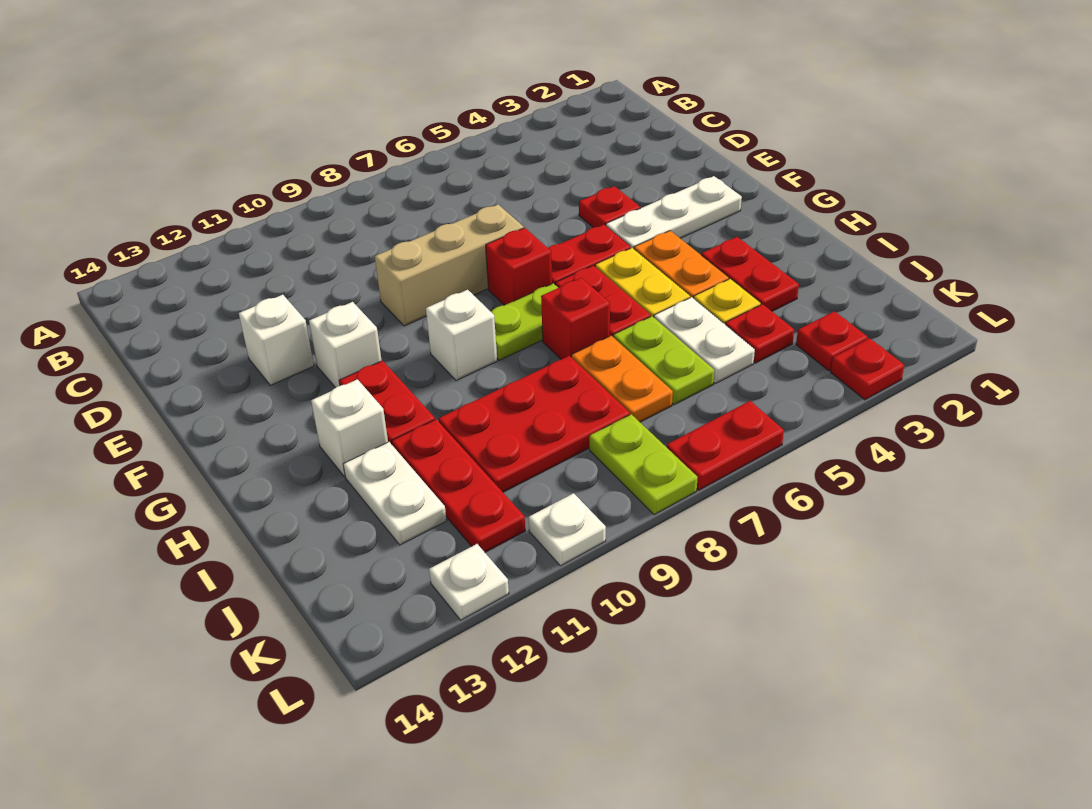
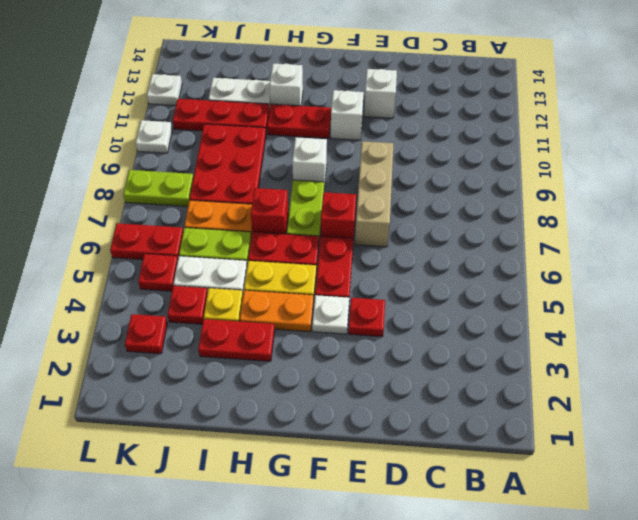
white 1x3 plate [606,176,742,249] -> white 1x1 plate [312,295,349,334]
red 1x1 plate [831,338,904,400] -> red 1x1 plate moved to [138,254,178,291]
red 1x2 plate [667,401,784,490] -> red 1x2 plate turned to [110,223,183,260]

